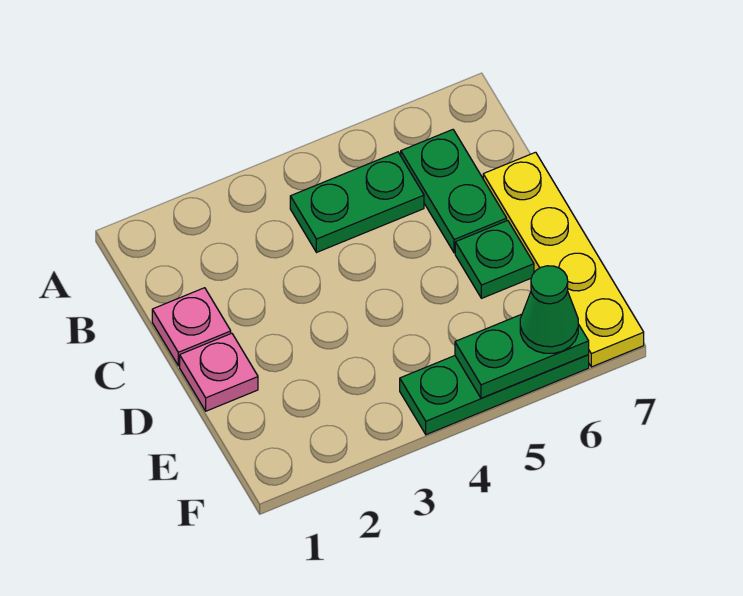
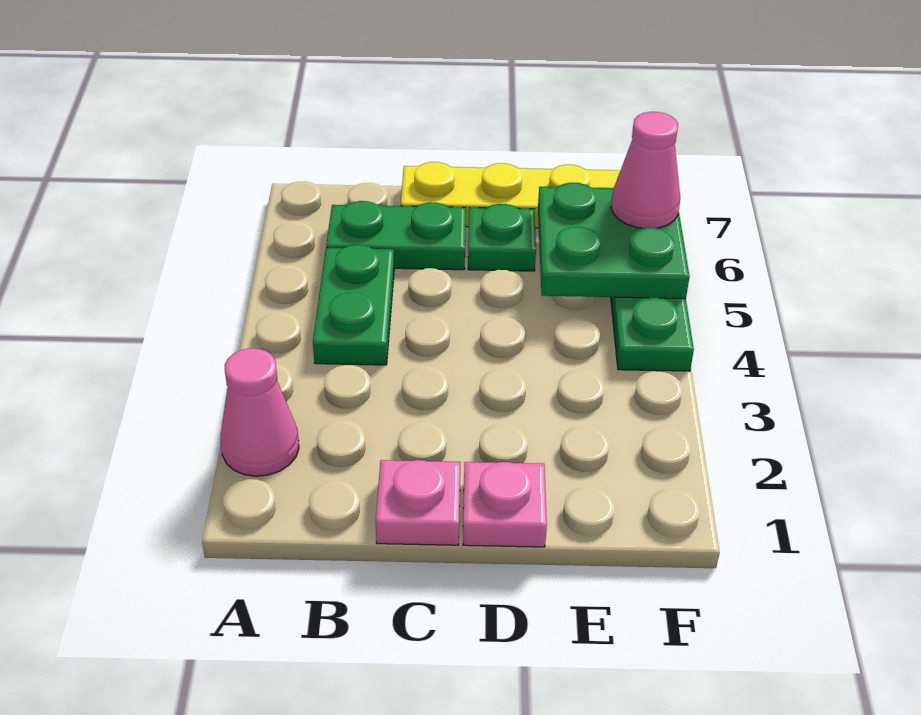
none -> pink 1x1 cone [221,348,299,476]
green 1x2 plate [455,314,589,398] -> green 2x2 plate [538,183,690,299]
green 1x1 cone [520,266,578,353] -> pink 1x1 cone [611,112,680,228]

